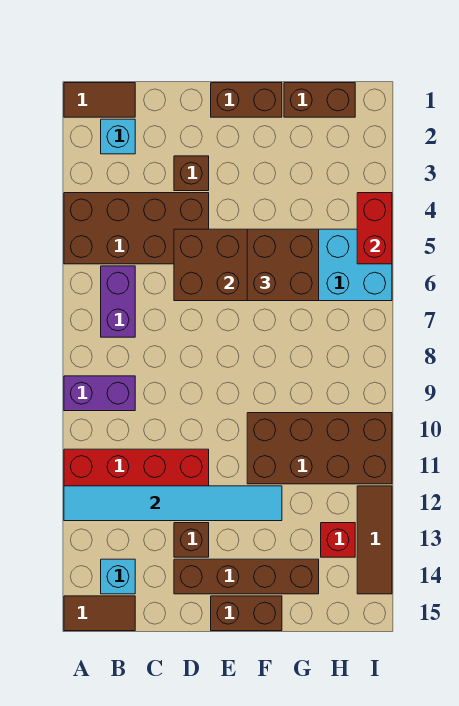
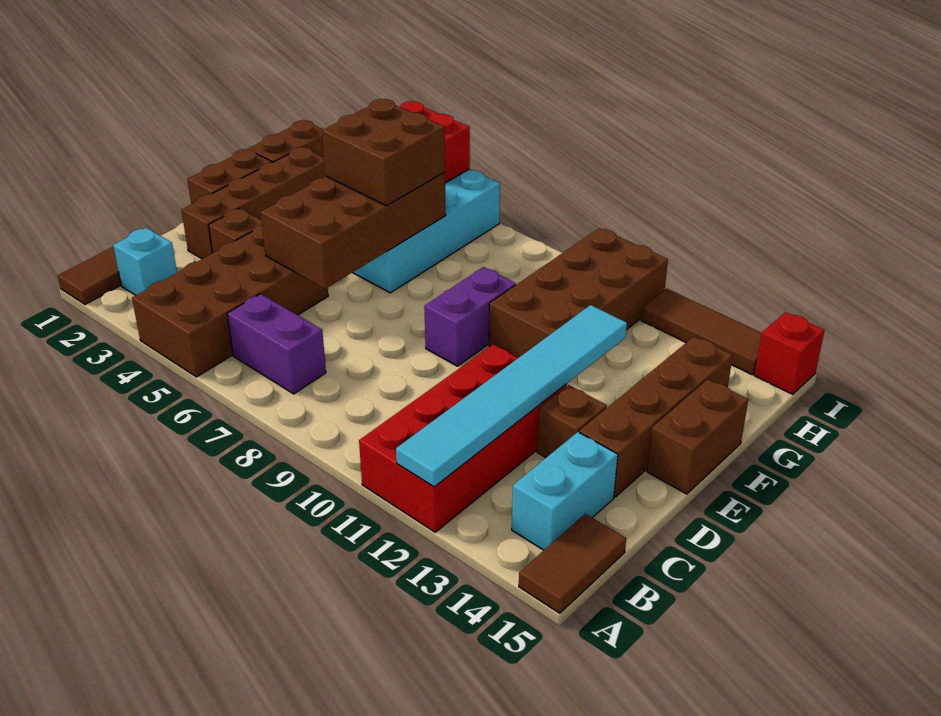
purple 1x2 brick [64,376,135,411] -> purple 1x2 brick moved to [424,267,516,366]
cyan 1x1 brick [101,559,135,594] -> cyan 1x2 brick [512,432,618,550]
none -> brown 1x4 brick [182,147,326,259]
red 1x1 brick [321,523,355,557] -> red 1x1 brick moved to [754,312,825,394]

